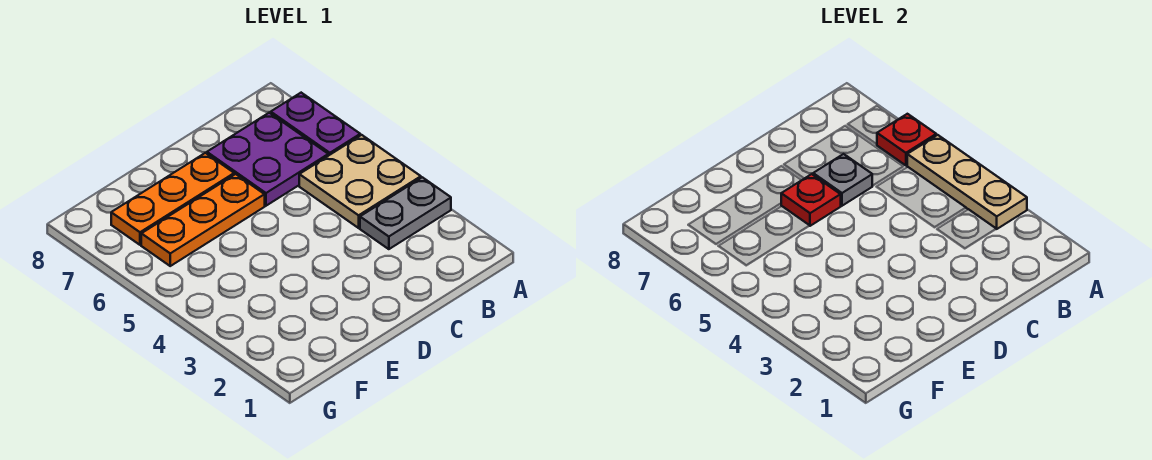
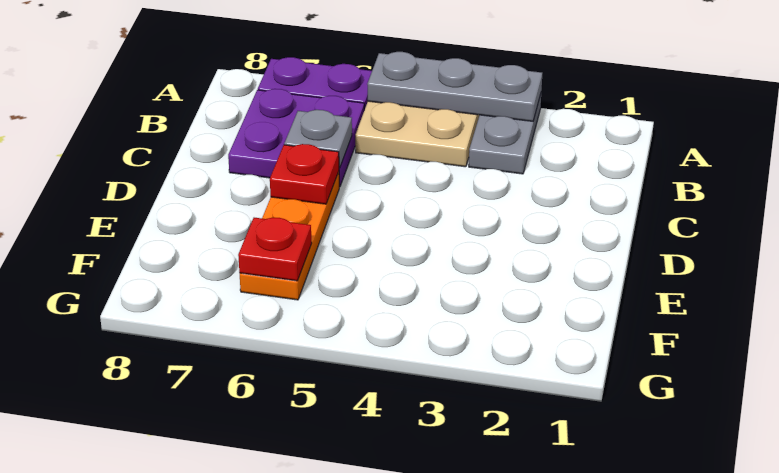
tan 1x3 plate [907,135,1027,229] -> grey 1x3 plate [367,52,542,121]
red 1x1 plate [877,114,936,165] -> red 1x1 plate moved to [238,217,312,281]
orange 1x3 plate [111,153,234,245] -> none

